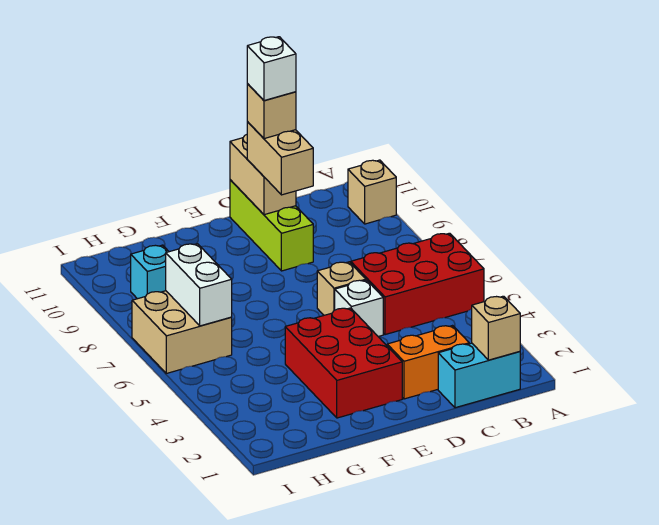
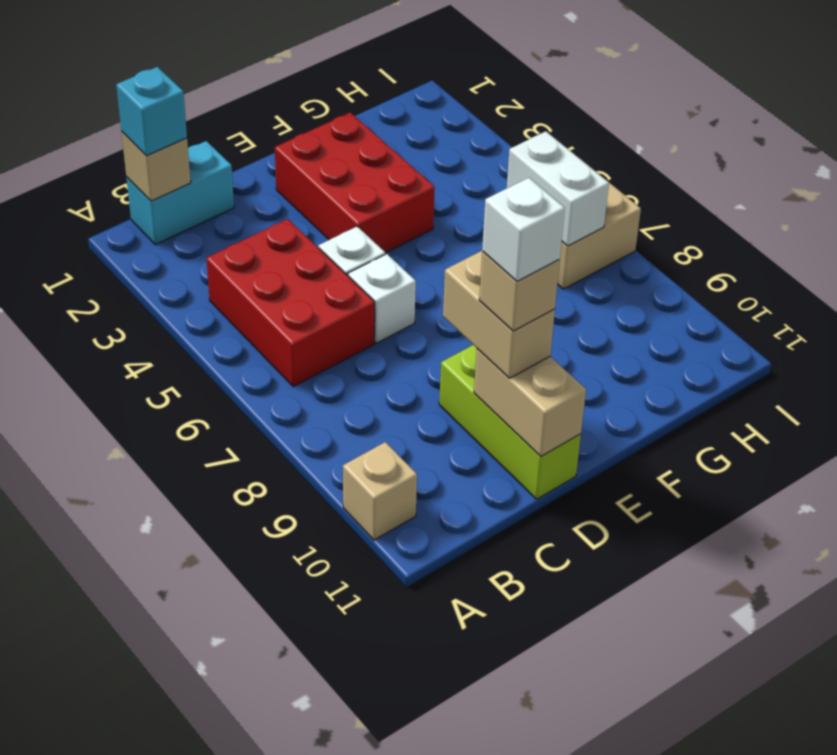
red 2x3 brick [350,233,484,335] -> red 2x3 brick turned to [207,219,375,387]
orange 1x2 brick [387,326,469,399] -> none
tan 1x1 brick [317,262,366,315] -> white 1x1 brick [348,254,416,343]
cyan 1x1 brick [131,245,169,299] -> cyan 1x1 brick moved to [116,67,187,156]

